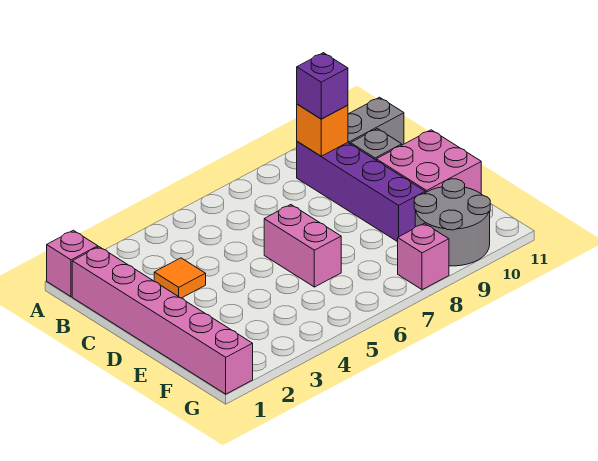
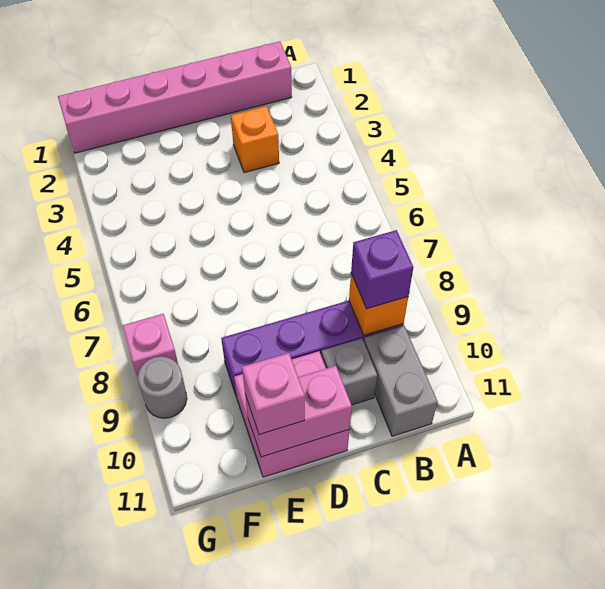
pink 1x1 brick [47,230,98,297] -> pink 1x1 brick moved to [242,353,305,435]
orange 1x1 tile [154,258,206,298] -> orange 1x1 brick [231,106,279,173]
pink 1x2 brick [264,205,341,287] -> pink 1x2 brick moved to [245,366,352,457]
grey 2x2 round brick [414,179,490,266] -> grey 1x1 round brick [138,356,187,418]

